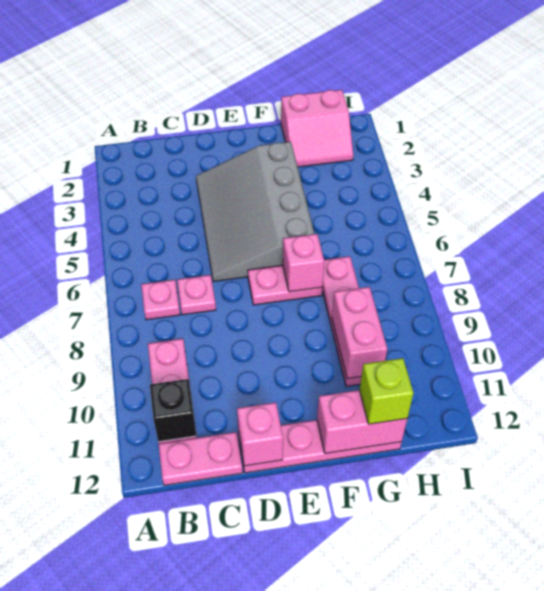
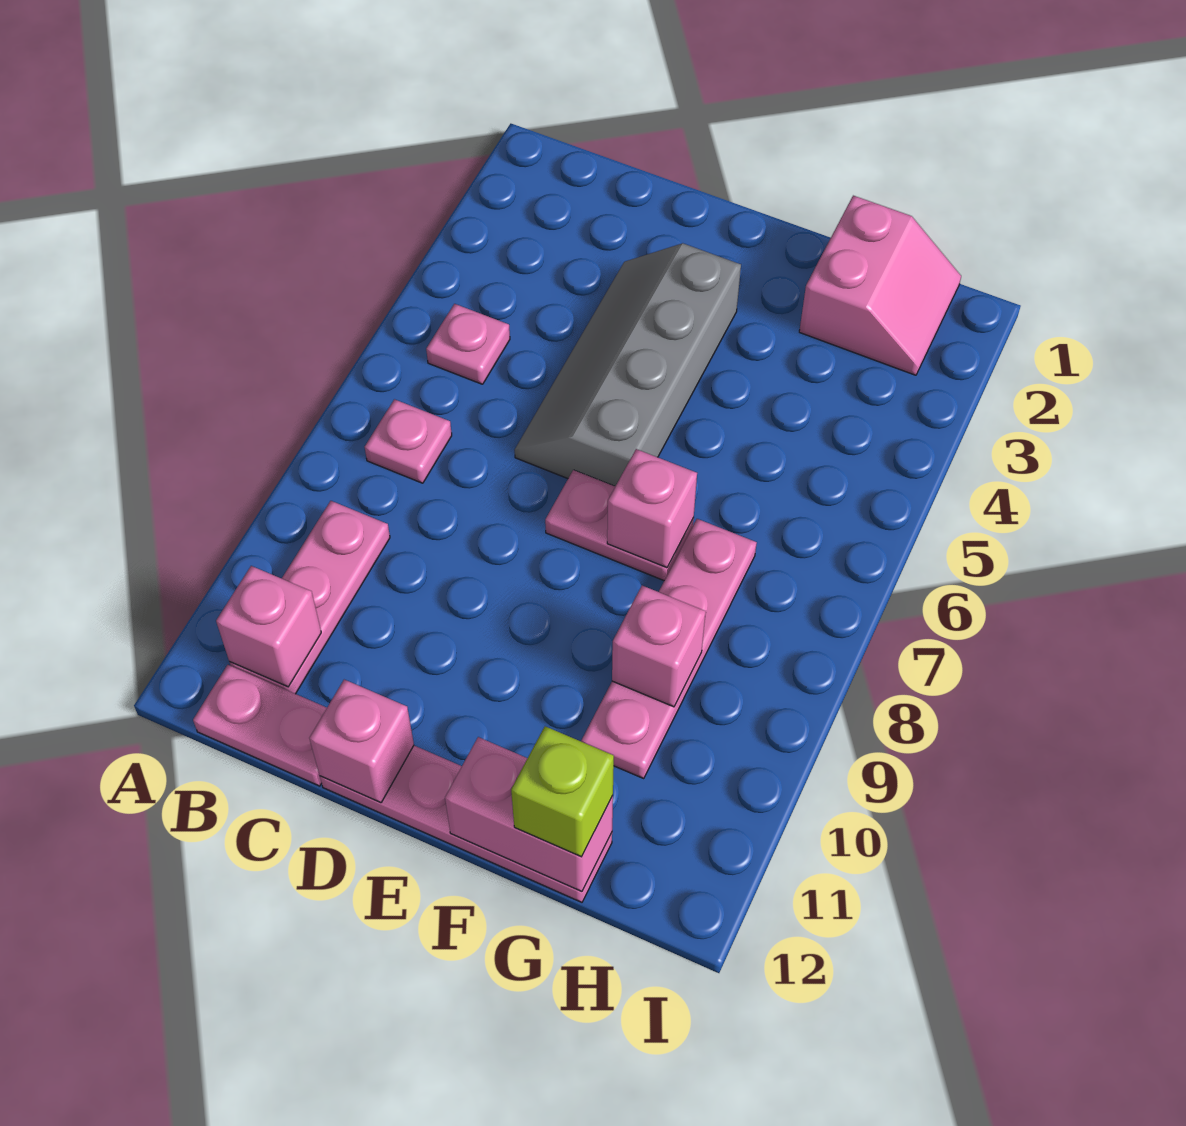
black 1x1 brick [150,379,196,442] -> pink 1x1 brick [216,566,321,687]
pink 1x1 plate [177,275,216,315] -> pink 1x1 plate moved to [426,304,510,384]
grey 3x4 slope [196,142,314,282] -> grey 2x4 slope [515,243,741,486]
pink 2x2 slope [281,90,353,167] -> pink 2x2 slope turned to [799,196,961,375]
pink 1x2 brick [332,287,387,379] -> pink 1x1 brick [612,586,706,707]

